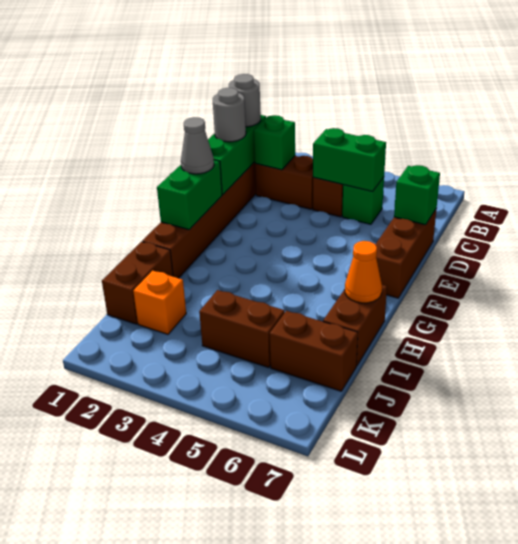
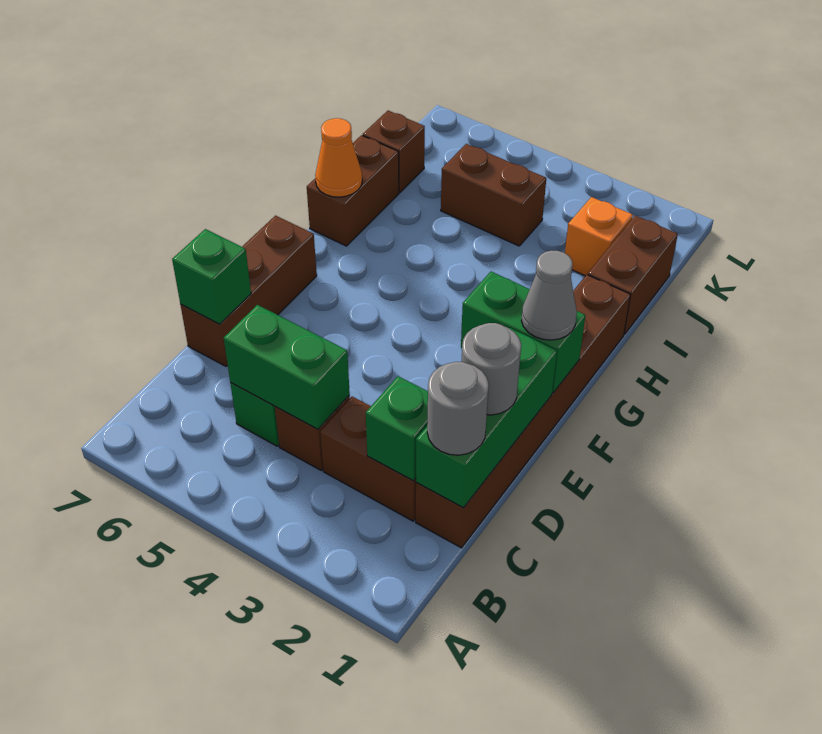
green 1x2 brick [157,160,222,230] -> green 1x2 brick turned to [461,272,586,393]
brown 1x2 brick [270,311,358,391] -> brown 1x1 brick [363,111,425,192]

